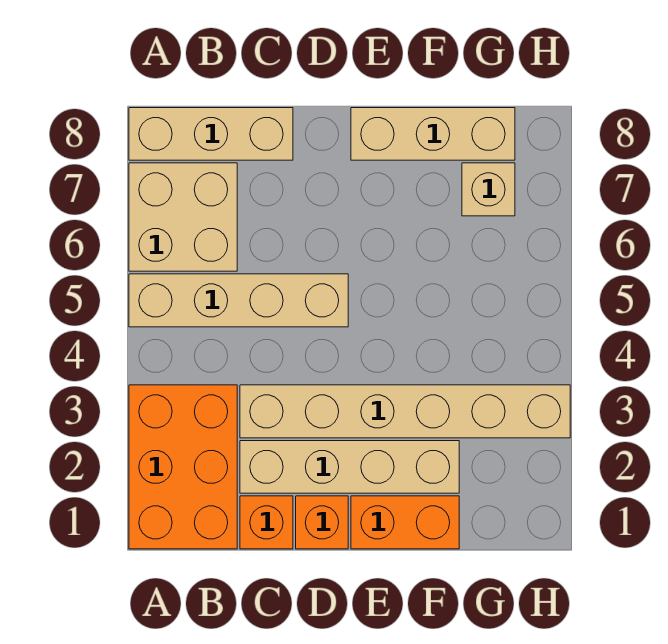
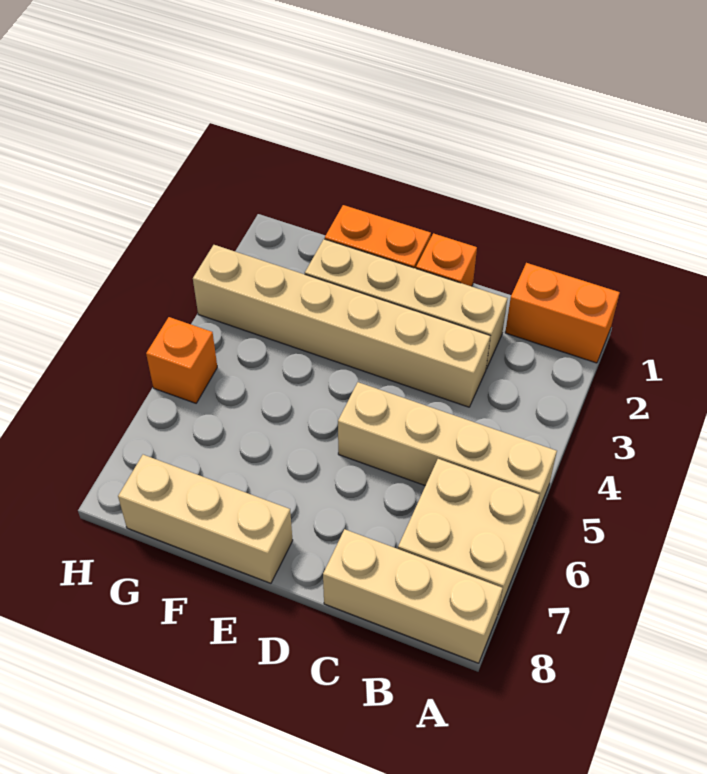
orange 2x3 brick [129,385,237,549] -> orange 1x2 brick [505,263,620,363]
orange 1x1 brick [240,496,293,549] -> orange 1x1 brick moved to [146,317,217,403]
tan 1x1 brick [462,163,515,216] -> none

